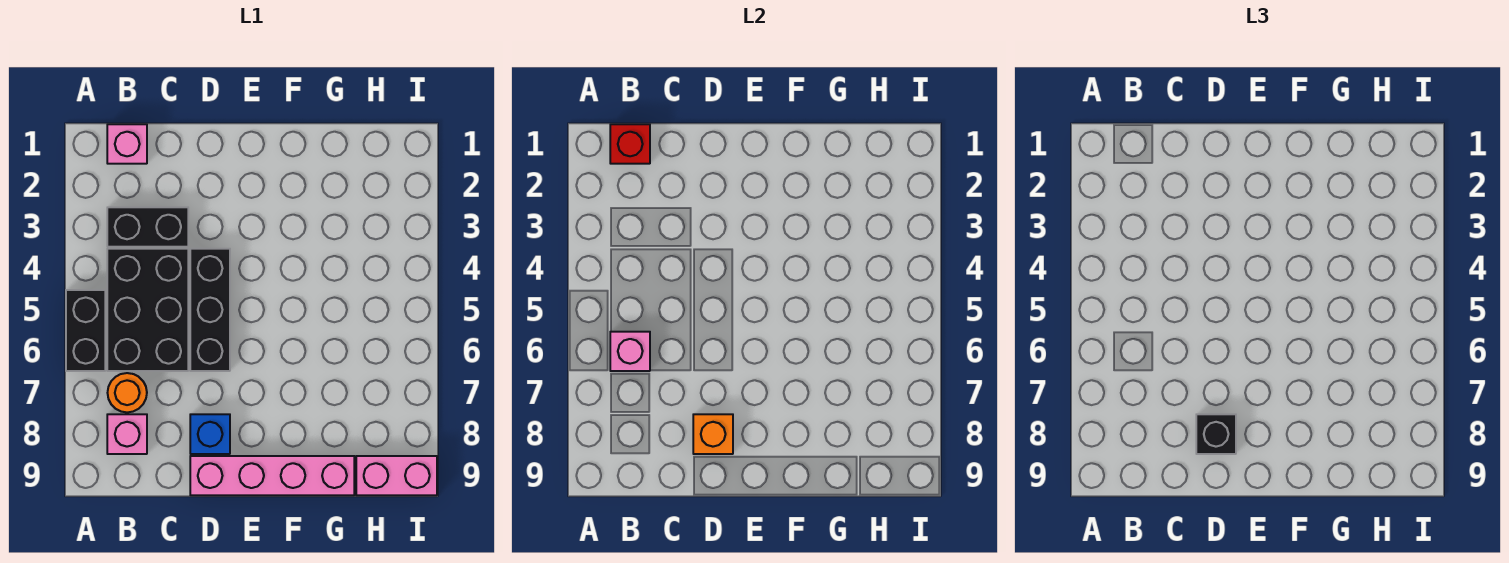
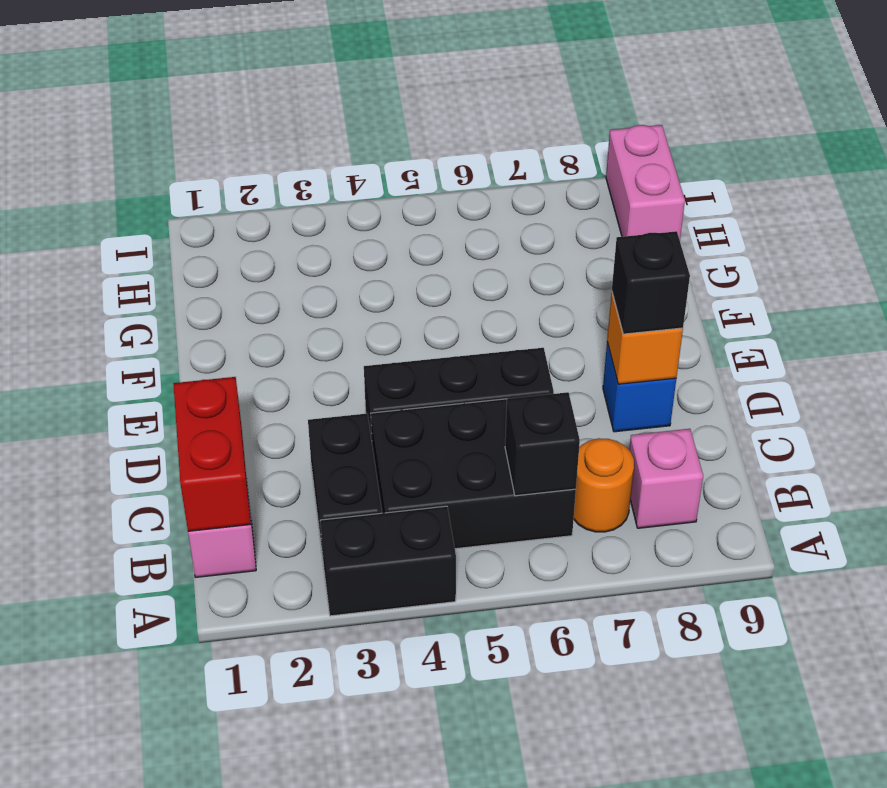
black 1x2 brick [66,290,105,371] -> black 1x2 brick moved to [320,506,456,616]
red 1x1 brick [610,124,650,164] -> red 1x2 brick [173,377,251,531]
pink 1x1 brick [610,332,650,371] -> black 1x1 brick [505,392,580,496]
pink 1x4 brick [190,456,354,495] -> none

